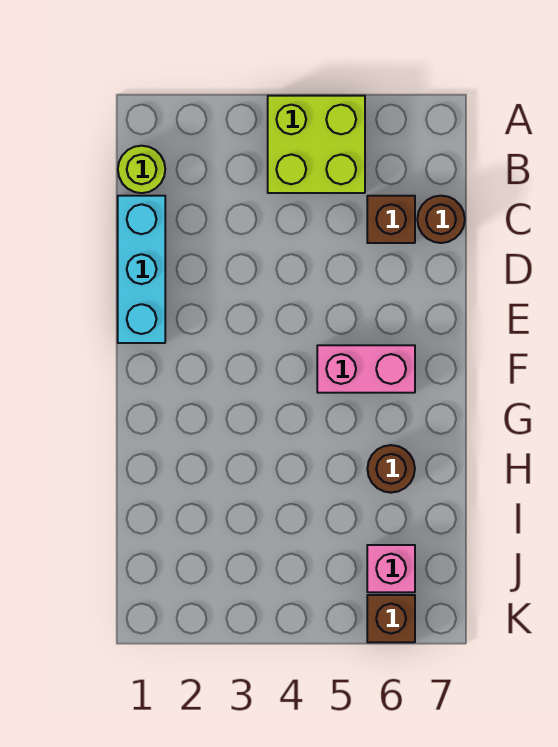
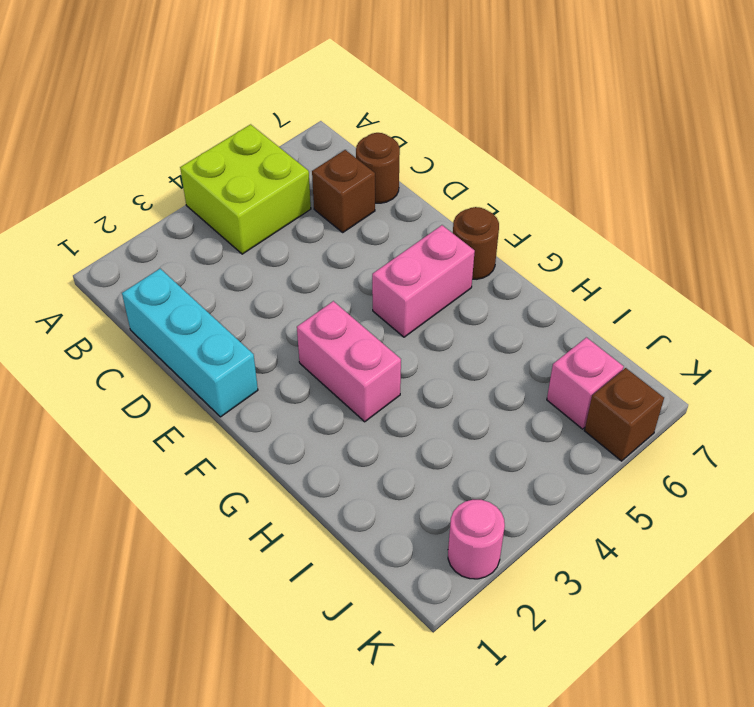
lime 1x1 round brick [118,146,165,193] -> none
none -> pink 1x2 brick [297,301,401,422]
brown 1x1 round brick [367,445,415,493] -> brown 1x1 round brick moved to [453,207,499,279]
none -> pink 1x1 round brick [448,500,505,579]

